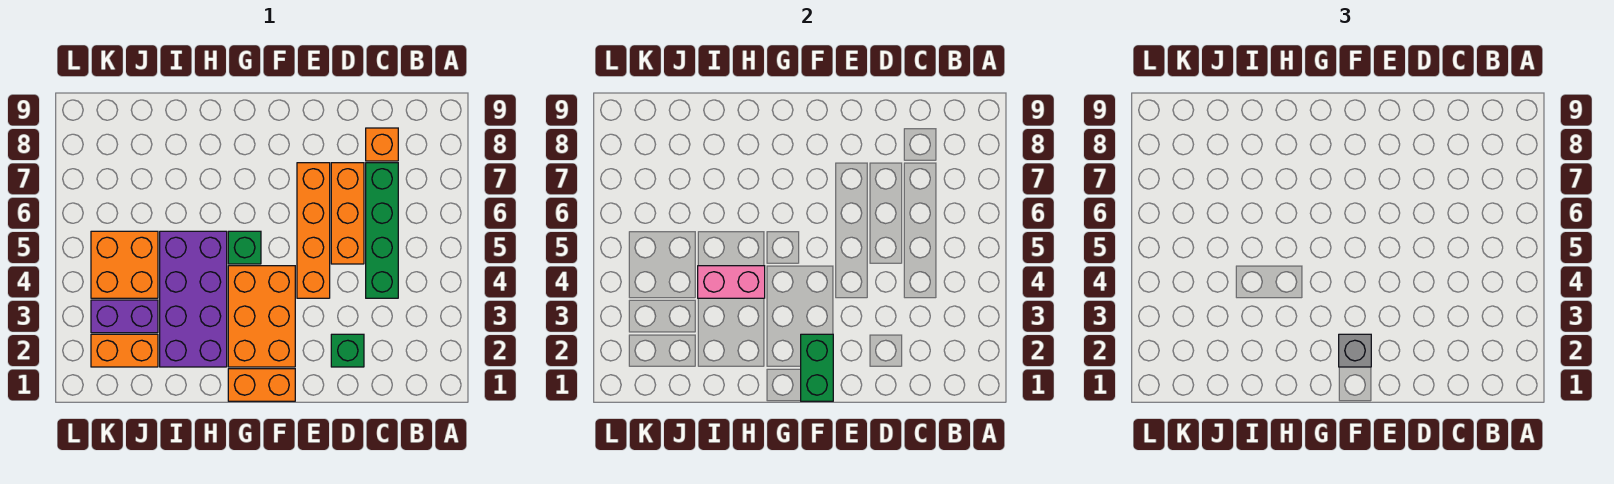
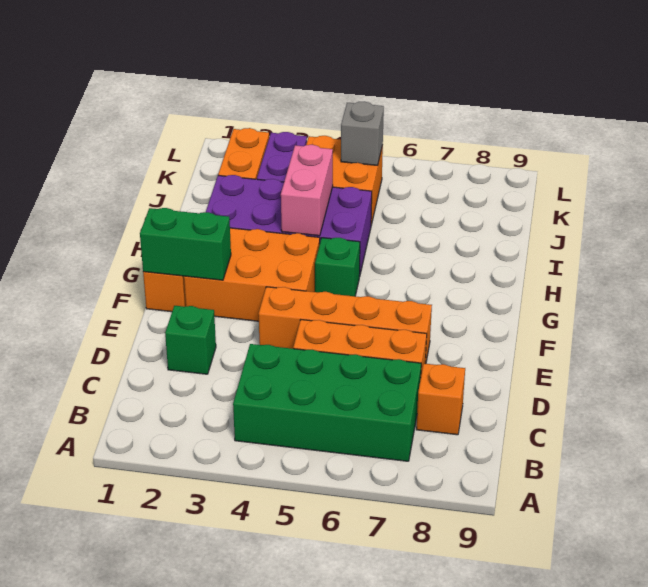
green 1x4 brick [366,163,398,298] -> green 2x4 brick [233,344,421,461]
grey 1x1 brick [1339,334,1371,367] -> grey 1x1 brick moved to [341,101,384,166]

